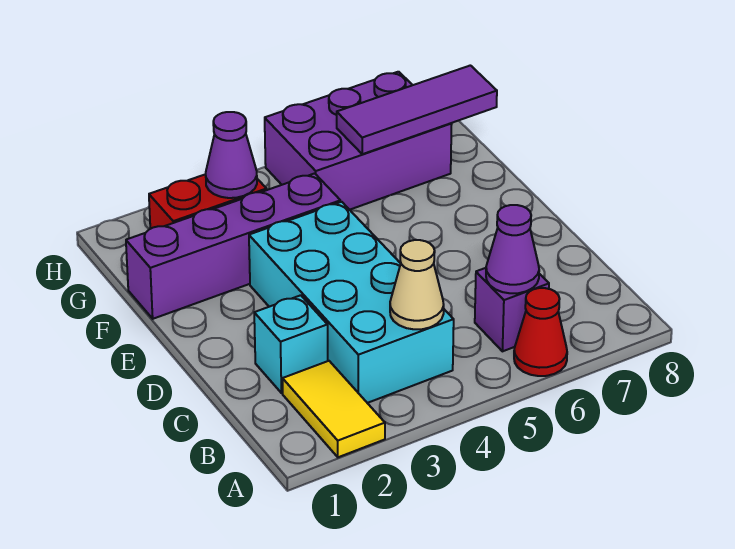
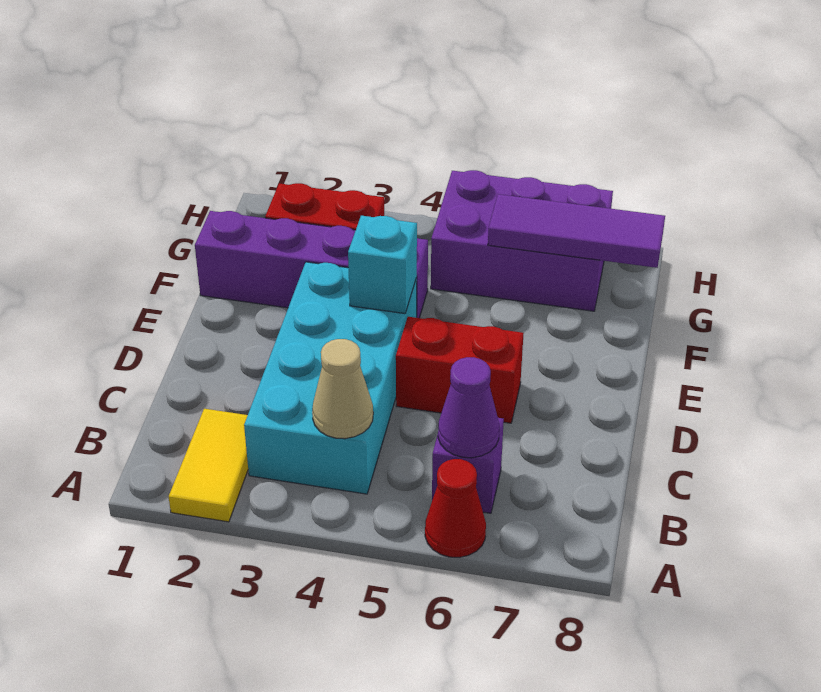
cyan 1x1 brick [254,295,328,393] -> cyan 1x1 brick moved to [348,216,417,314]
none -> red 1x2 brick [396,317,524,423]
purple 1x1 cone [206,112,257,198] -> none

